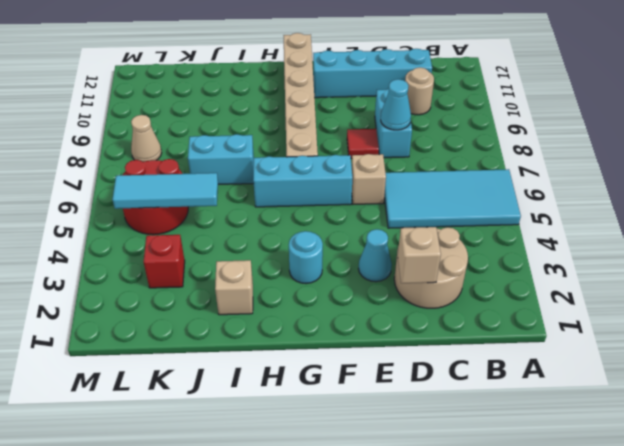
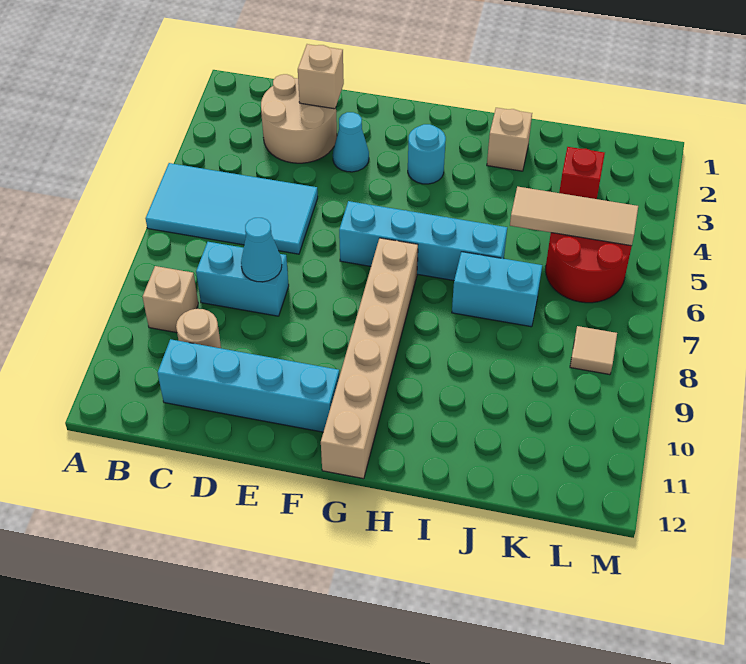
cyan 1x2 brick [375,89,412,158] -> cyan 1x2 brick turned to [196,242,289,316]
tan 1x1 brick [352,154,386,204] -> tan 1x1 brick moved to [142,266,198,333]
red 1x1 tile [347,129,379,159] -> none
cyan 1x3 brick [253,155,352,207] -> cyan 1x4 brick [339,201,507,281]
cyan 1x3 tile [112,173,218,209] -> tan 1x3 tile [510,187,638,246]
tan 1x1 cone [131,115,162,162] -> tan 1x1 tile [570,326,617,375]

